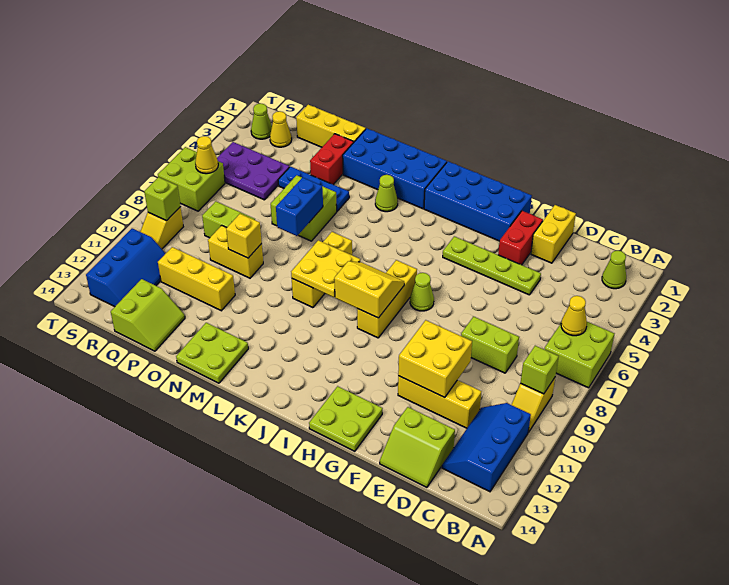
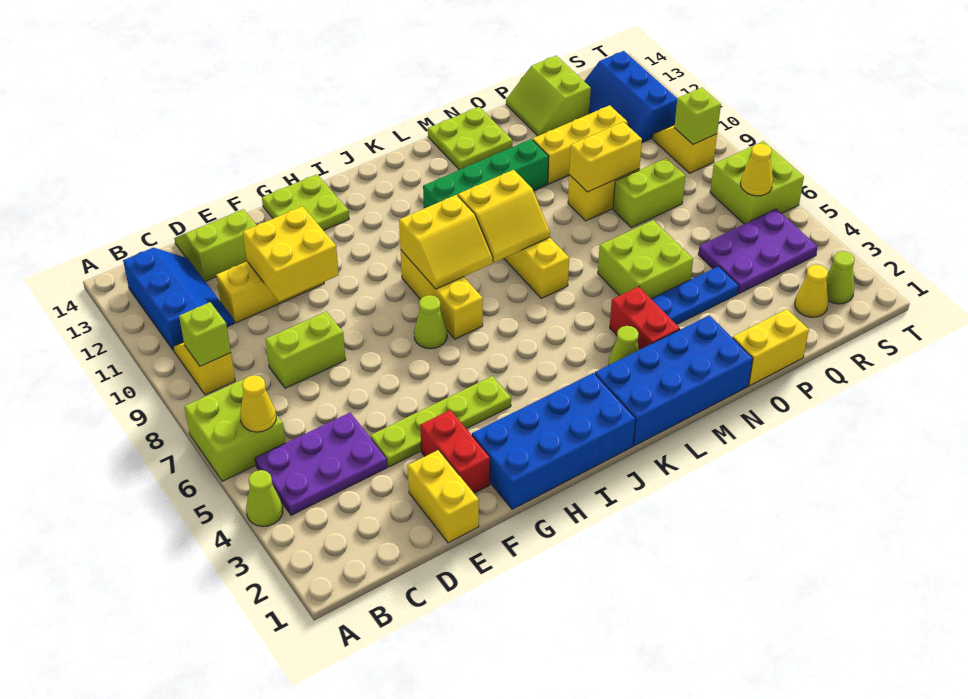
lime 1x1 cone [602,251,626,289] -> lime 1x1 cone moved to [246,470,283,527]
none -> purple 2x3 plate [255,412,387,515]
yellow 2x2 plate [291,240,360,297] -> yellow 2x2 slope [458,170,550,262]
none -> green 1x4 brick [423,139,549,209]
blue 1x2 brick [276,177,323,236] -> none
yellow 1x3 brick [296,105,366,147] -> yellow 1x2 brick [733,309,809,386]
red 1x2 brick [310,134,354,185] -> red 1x2 brick moved to [610,287,680,350]
yellow 1x1 brick [226,214,262,258] -> yellow 1x2 brick [569,122,642,192]

